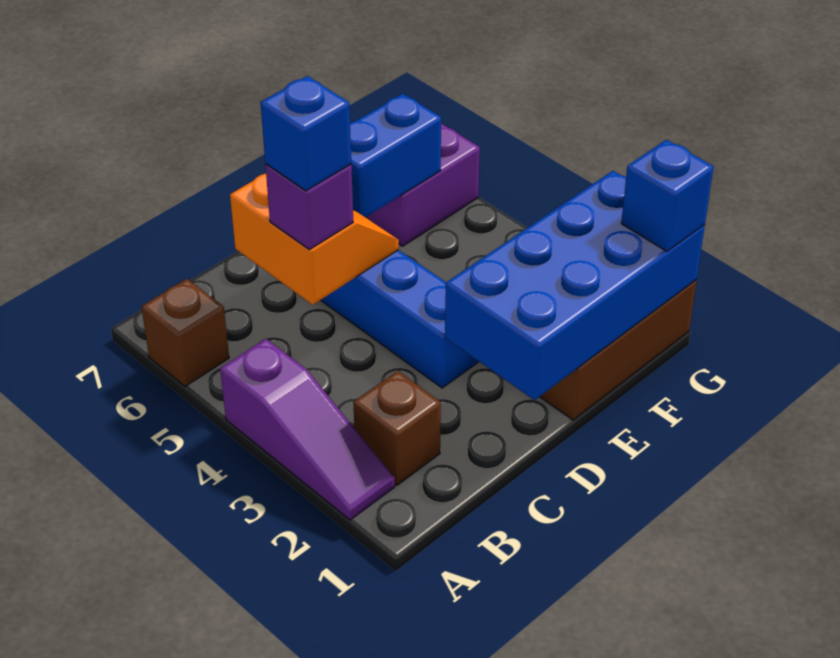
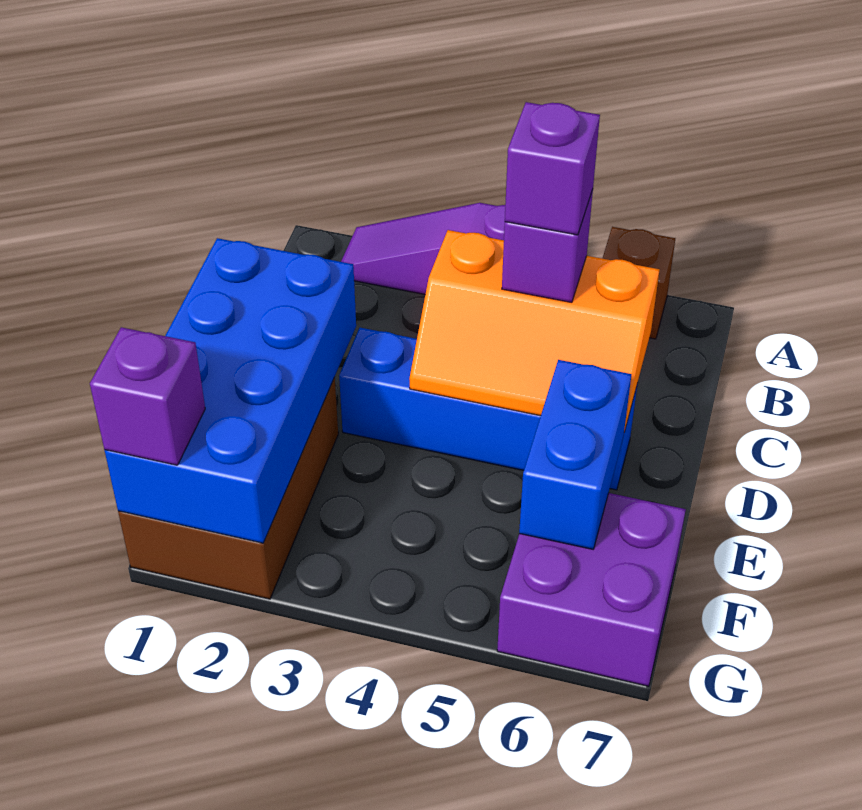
brown 1x1 brick [353,371,441,485] -> none
orange 2x2 slope [230,174,399,305] -> orange 2x3 slope [409,230,660,431]
blue 1x1 brick [261,76,351,191] -> purple 1x1 brick [505,102,600,235]
blue 1x1 brick [621,140,713,251] -> purple 1x1 brick [90,327,205,465]

